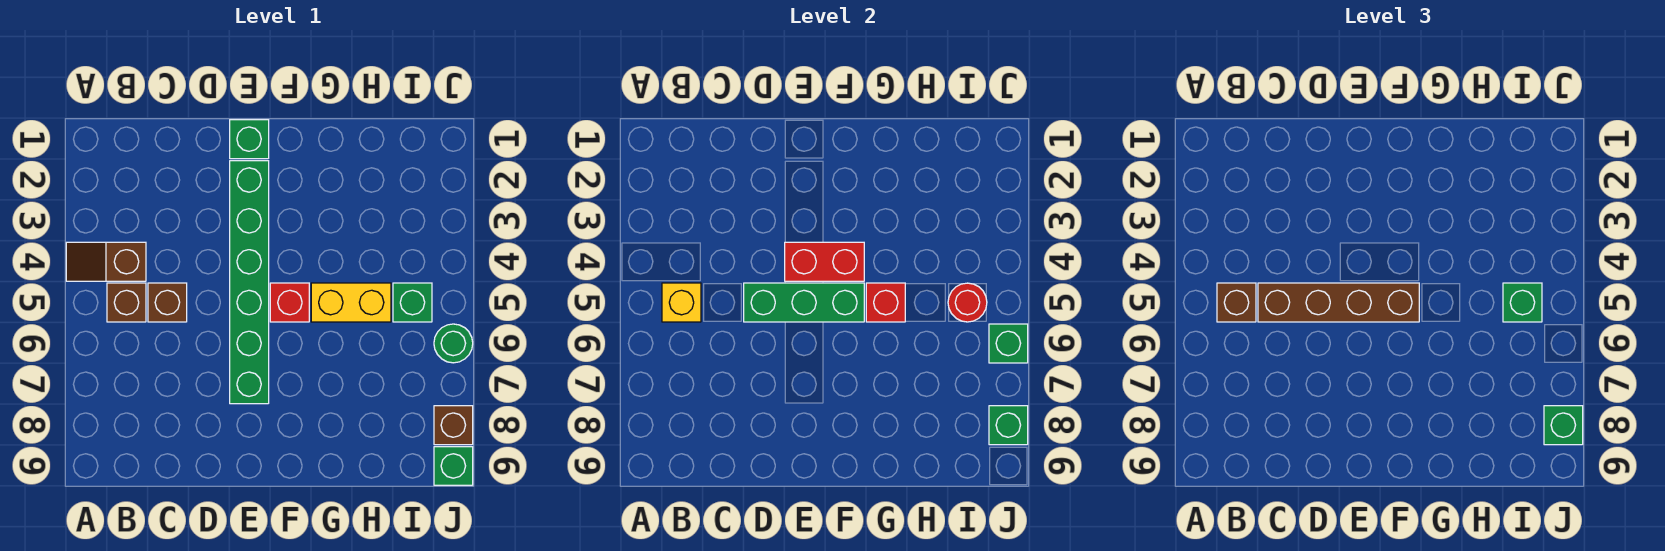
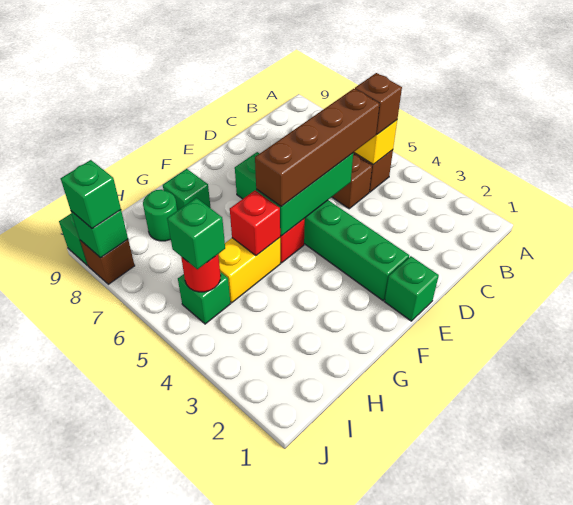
brown 1x2 slope [66,242,146,281] -> none
red 1x2 brick [785,242,864,281] -> none
green 1x1 round brick [434,324,473,363] -> green 1x1 round brick moved to [143,190,177,241]
green 1x1 brick [989,324,1028,363] -> green 1x1 brick moved to [163,169,211,211]

